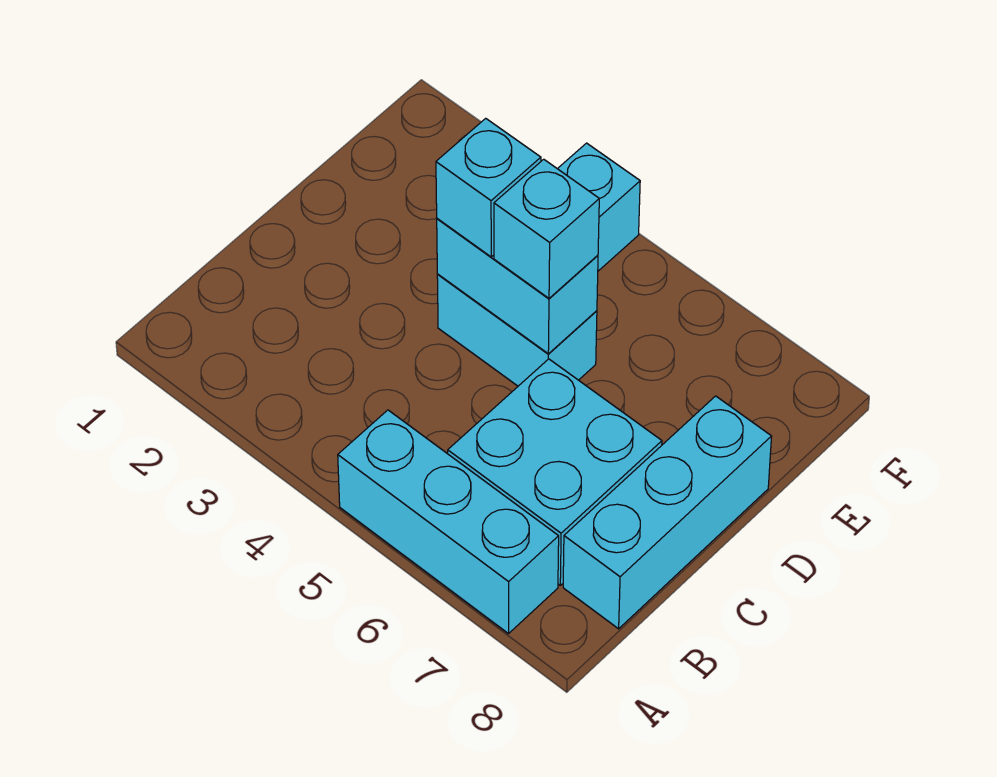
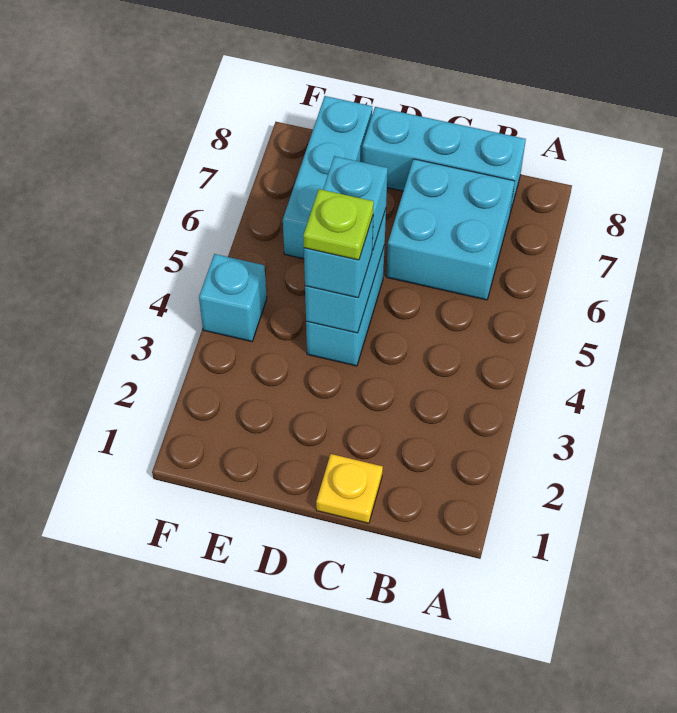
cyan 1x3 brick [338,410,559,634] -> cyan 1x3 brick moved to [283,96,372,259]
none -> yellow 1x1 plate [316,454,383,523]
none -> lime 1x1 plate [303,189,374,260]

